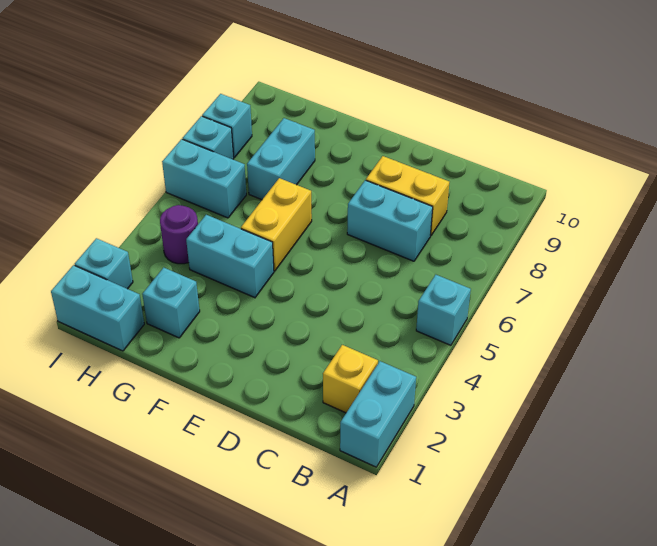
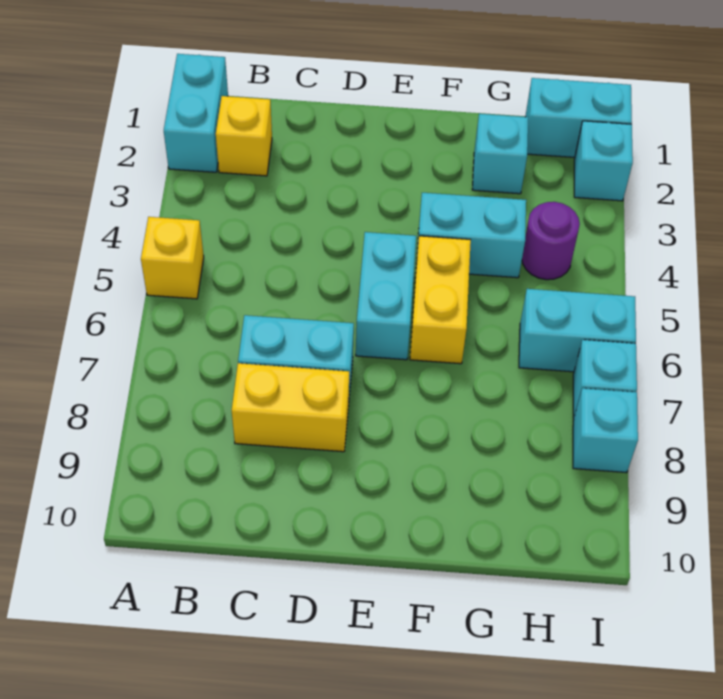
cyan 1x1 brick [416,275,471,345] -> yellow 1x1 brick [141,217,204,299]
cyan 1x2 brick [247,118,315,200] -> cyan 1x2 brick moved to [356,232,416,360]

